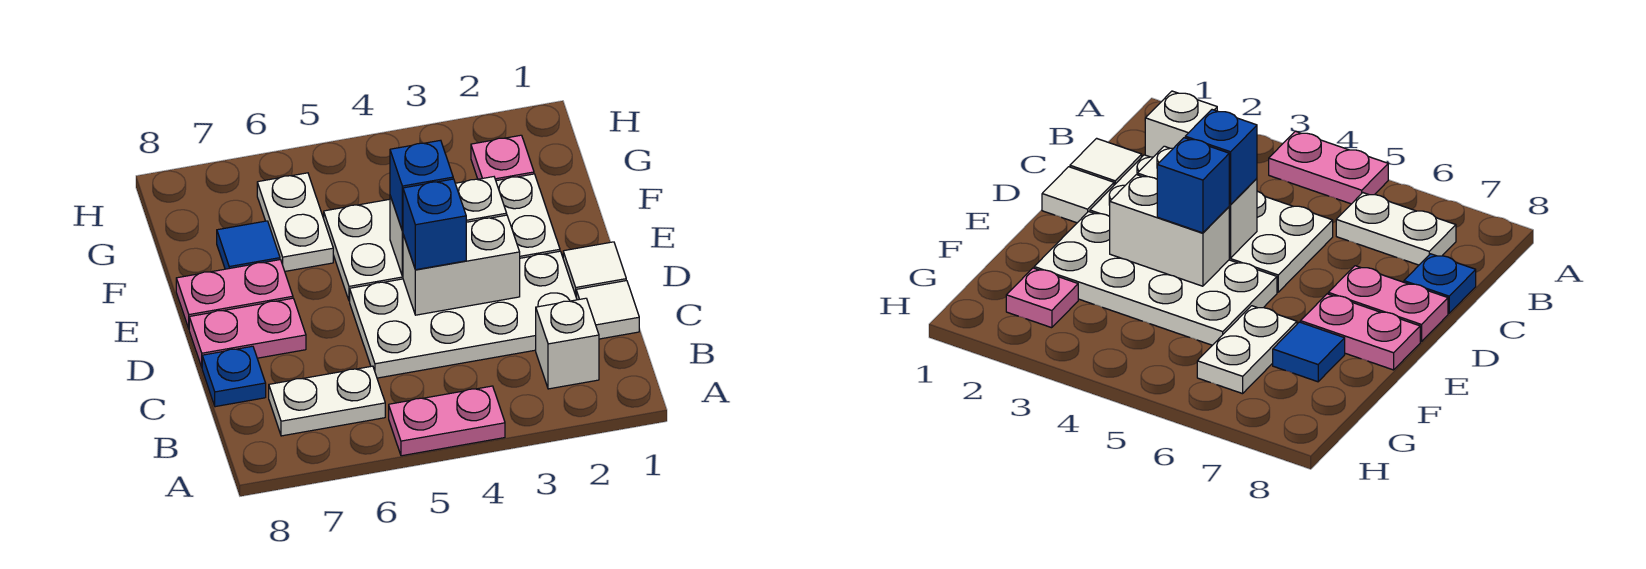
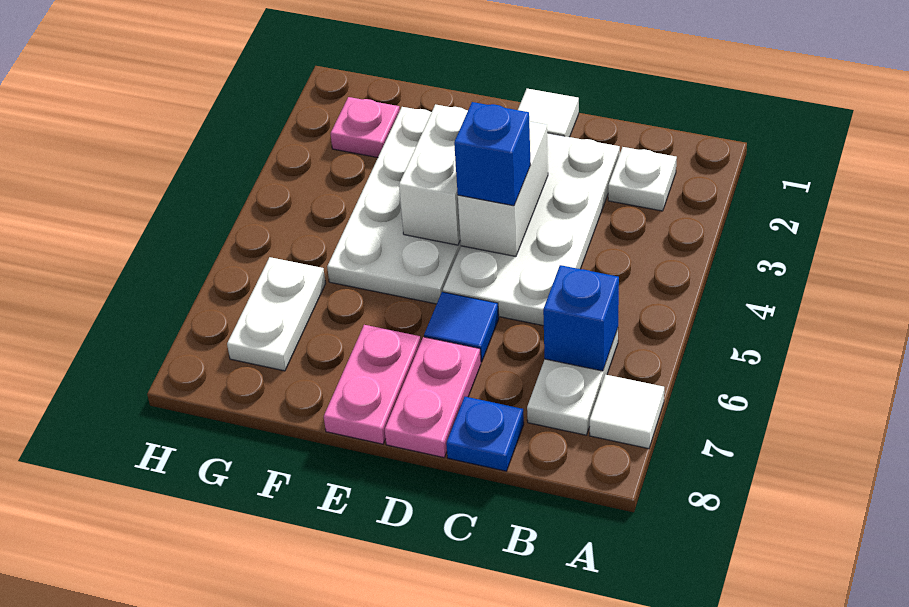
pink 1x2 plate [389,386,505,456] -> none
white 1x1 brick [536,298,599,389] -> white 1x1 plate [608,147,677,211]
white 1x1 tile [576,281,639,339] -> white 1x1 tile moved to [590,374,664,449]
blue 1x1 brick [390,140,453,231] -> blue 1x1 brick moved to [543,265,619,371]
white 1x2 plate [257,173,333,271] -> white 1x2 plate turned to [227,257,326,371]
blue 1x1 tile [217,221,280,269] -> blue 1x1 tile moved to [424,292,499,362]

